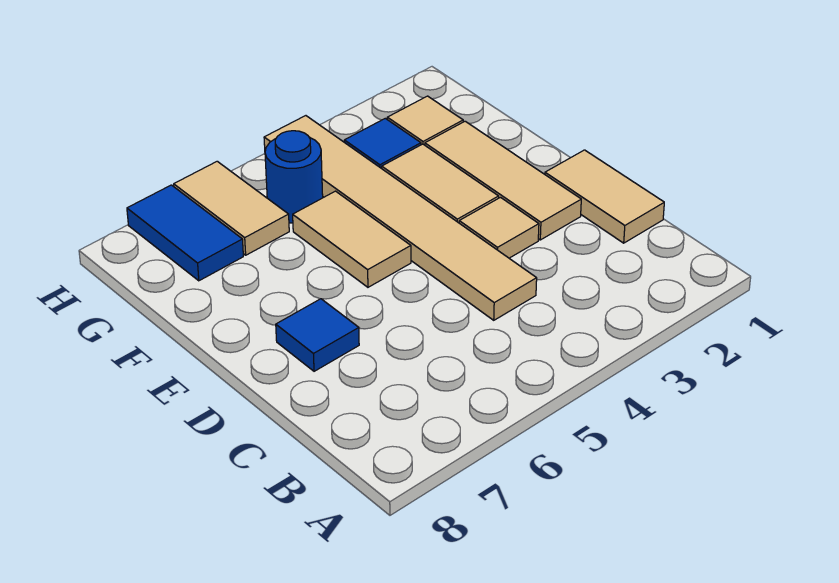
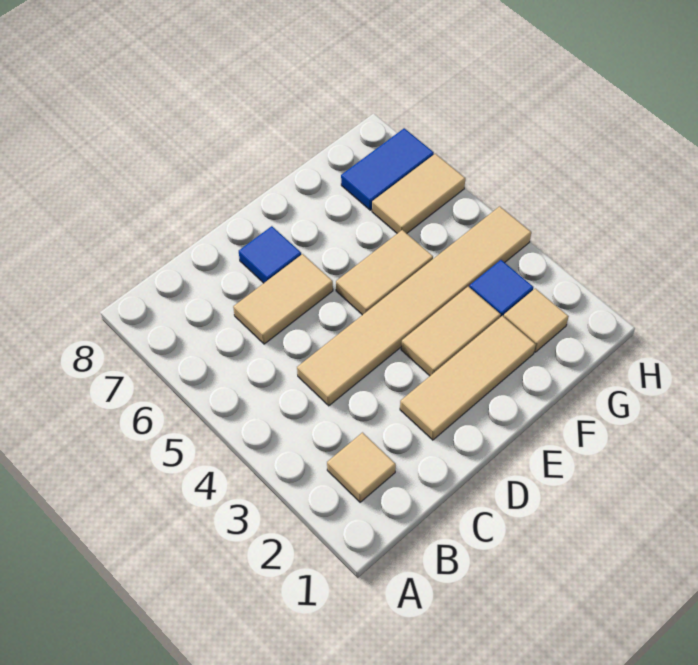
tan 1x2 tile [545,150,664,243] -> tan 1x2 tile moved to [233,254,333,344]
tan 1x1 tile [459,198,539,258] -> tan 1x1 tile moved to [327,433,396,502]
blue 1x1 round brick [265,131,323,223] -> none

